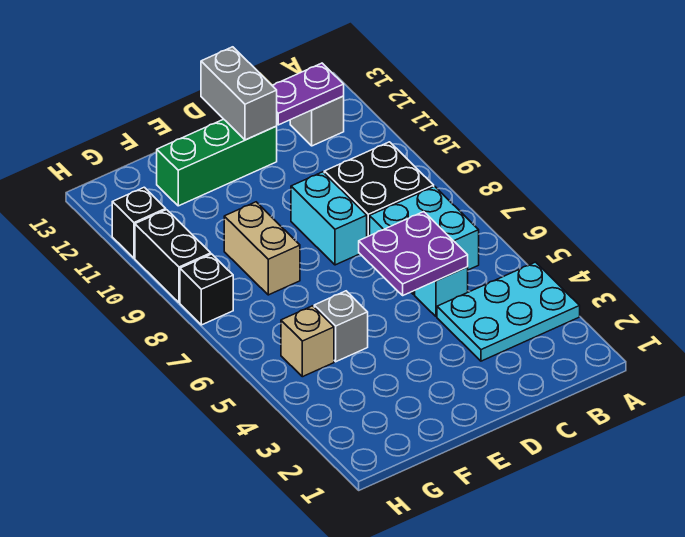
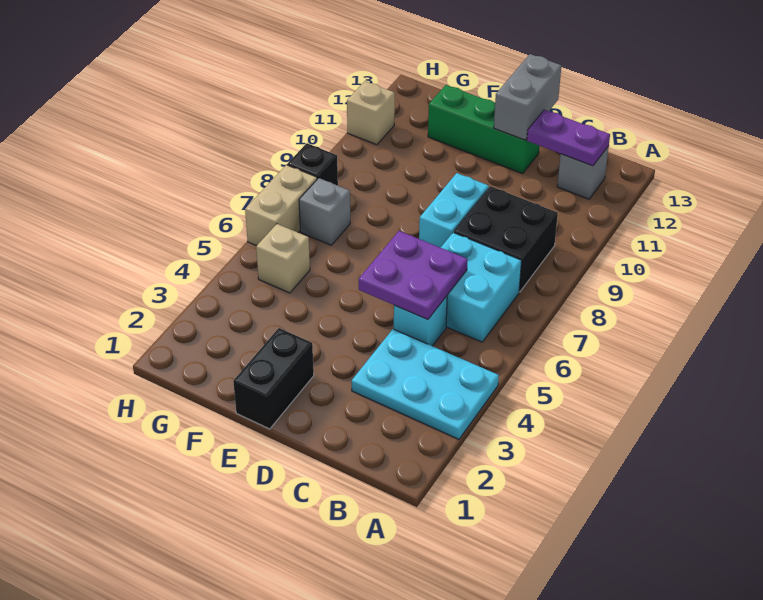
grey 1x1 brick [314,291,368,362] -> grey 1x1 brick moved to [299,178,350,245]
tan 1x2 brick [224,202,300,295] -> tan 1x2 brick moved to [245,165,317,246]
black 1x2 brick [135,210,211,303] -> black 1x2 brick moved to [233,328,314,429]
black 1x1 brick [112,187,166,258] -> tan 1x1 brick [347,81,395,145]

